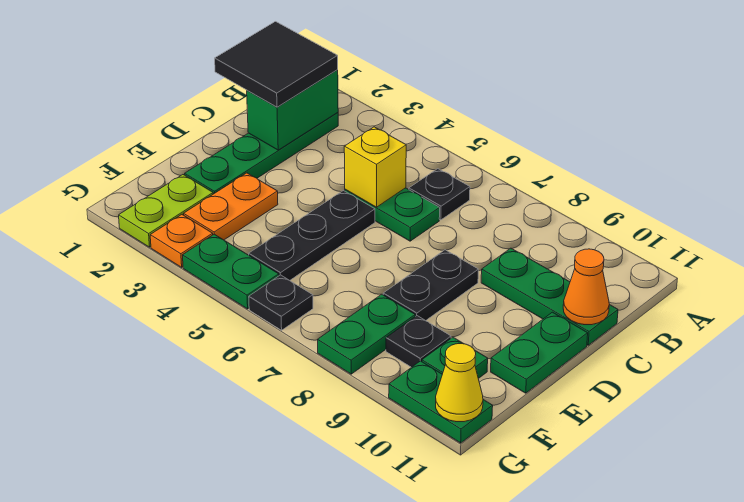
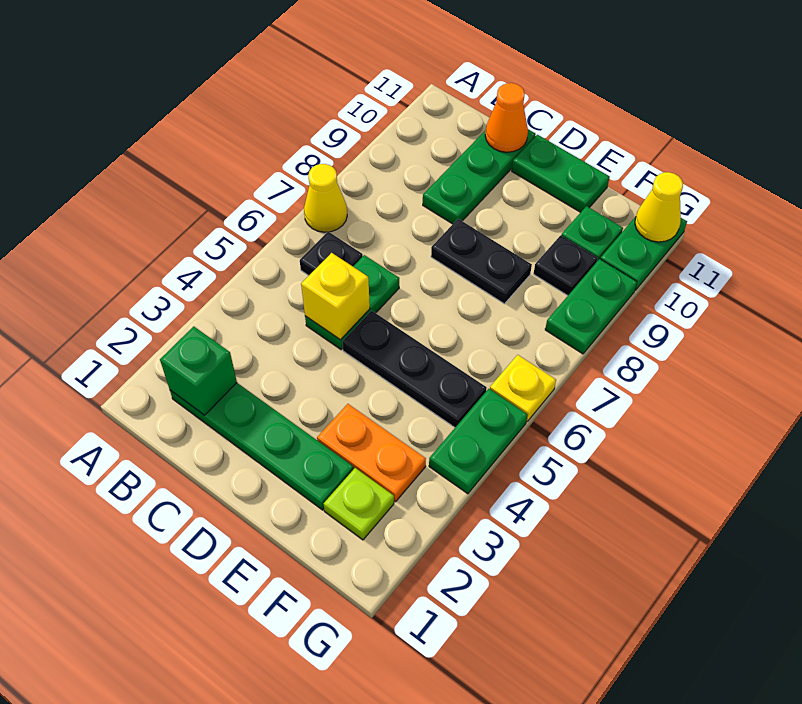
none -> yellow 1x1 cone [304,164,347,232]
black 2x2 tile [215,22,338,107] -> none
green 1x2 brick [247,70,338,150] -> green 1x1 brick [160,326,237,415]
lime 1x2 plate [119,175,213,247] -> lime 1x1 plate [324,468,394,540]
green 1x2 plate [318,294,415,374] -> green 1x2 plate turned to [545,259,637,354]
orange 1x1 plate [150,215,213,267] -> none
black 1x1 plate [249,275,313,330] -> yellow 1x1 plate [490,355,556,421]

